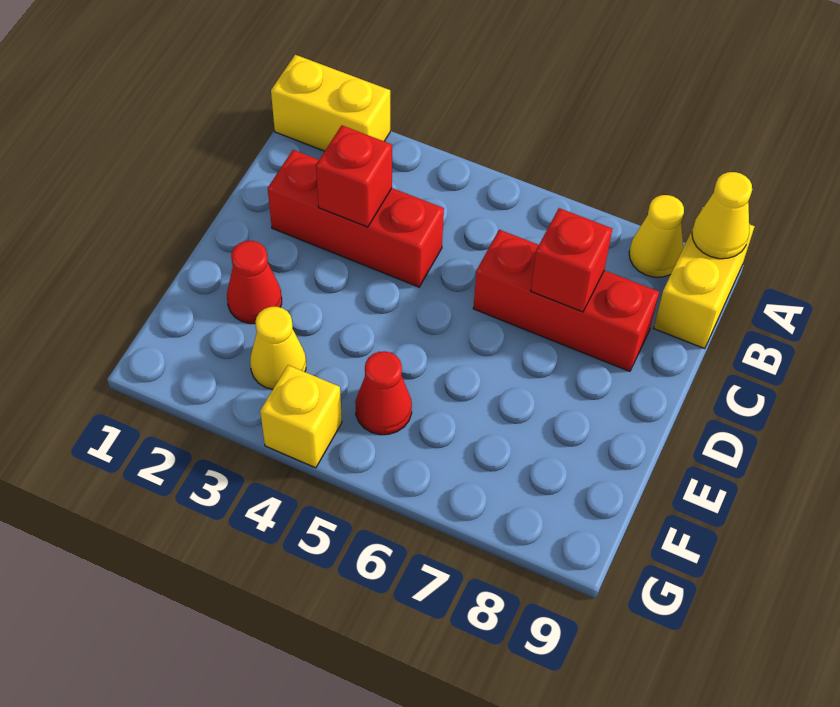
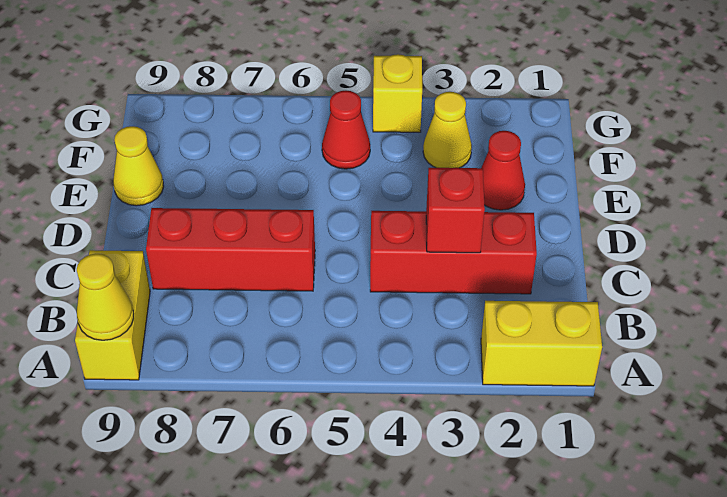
yellow 1x1 cone [629,195,684,277] -> yellow 1x1 cone moved to [113,126,164,206]
red 1x1 brick [531,208,612,312] -> none

